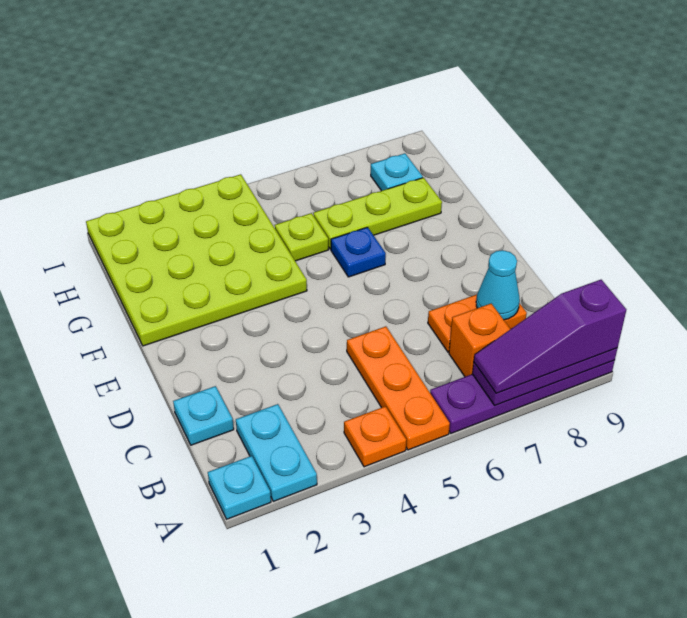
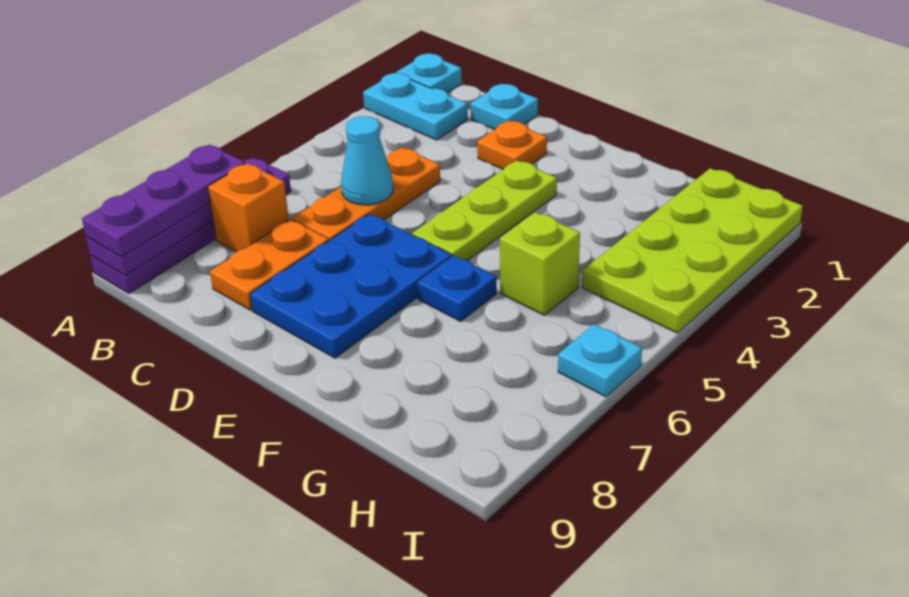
orange 1x1 plate [344,406,406,467] -> orange 1x1 plate moved to [477,121,547,169]
orange 1x3 plate [347,326,450,450] -> orange 1x3 plate turned to [292,148,440,240]
purple 1x3 slope [474,280,626,393] -> purple 1x3 plate [82,144,245,257]
cyan 1x1 cone [476,250,520,320] -> cyan 1x1 cone moved to [341,116,393,205]
none -> blue 2x3 plate [250,214,452,358]
lime 4x4 plate [86,174,307,346] -> lime 2x4 plate [582,168,803,333]
lime 1x1 plate [275,213,328,261] -> lime 1x1 brick [500,212,580,315]
lime 1x3 plate [313,178,442,249] -> lime 1x3 plate moved to [412,160,557,261]
cyan 1x1 plate [371,153,423,191] -> cyan 1x1 plate moved to [558,324,642,397]

